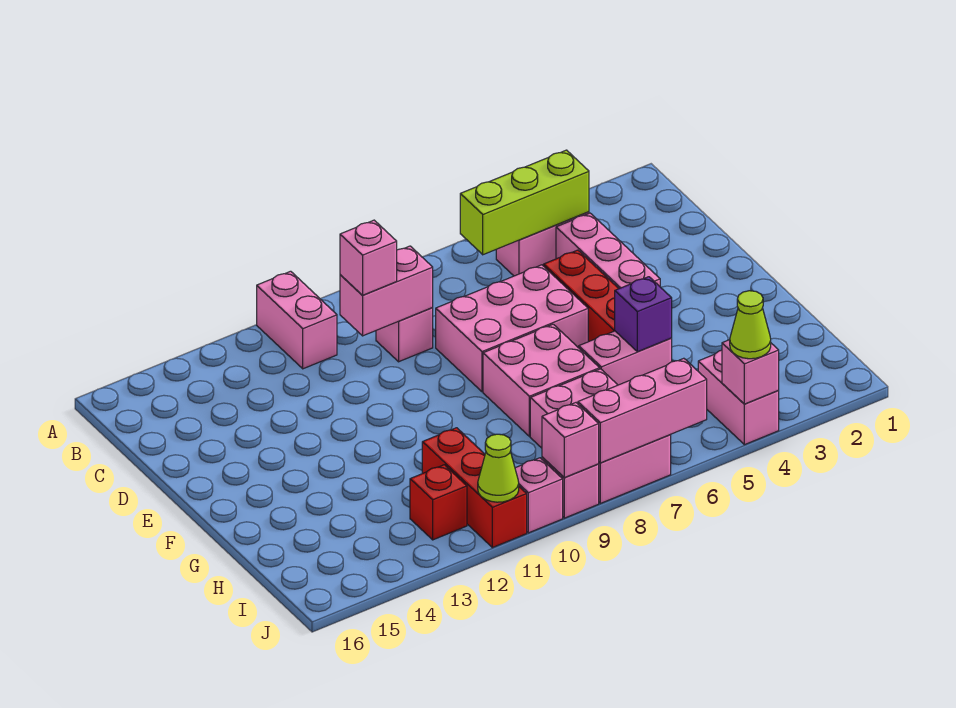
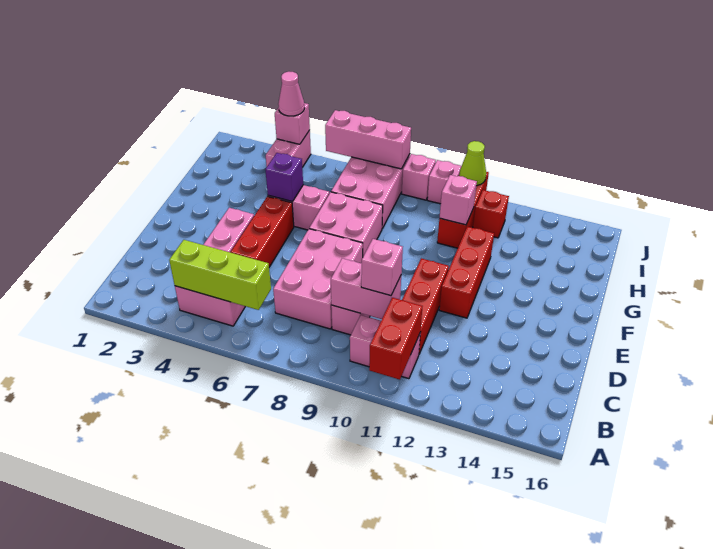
pink 1x2 brick [257,271,337,369] -> pink 1x2 brick turned to [350,315,420,379]
none -> red 1x2 brick [369,298,422,380]
none -> red 1x3 brick [402,258,449,354]
pink 2x3 brick [436,265,588,392] -> pink 2x3 brick turned to [273,229,363,329]
none -> red 1x3 brick [439,226,494,318]
lime 1x1 cone [730,291,771,359] -> pink 1x1 cone [278,72,305,116]
pink 1x1 brick [542,403,599,478] -> pink 1x1 brick moved to [440,175,477,225]

